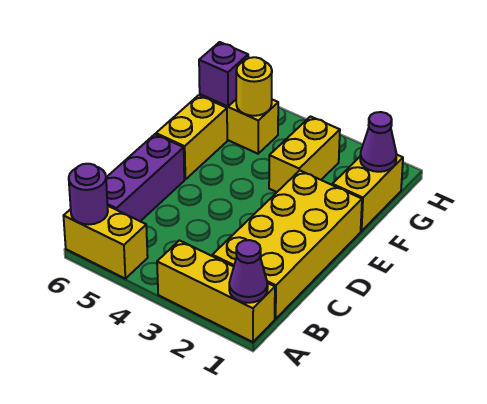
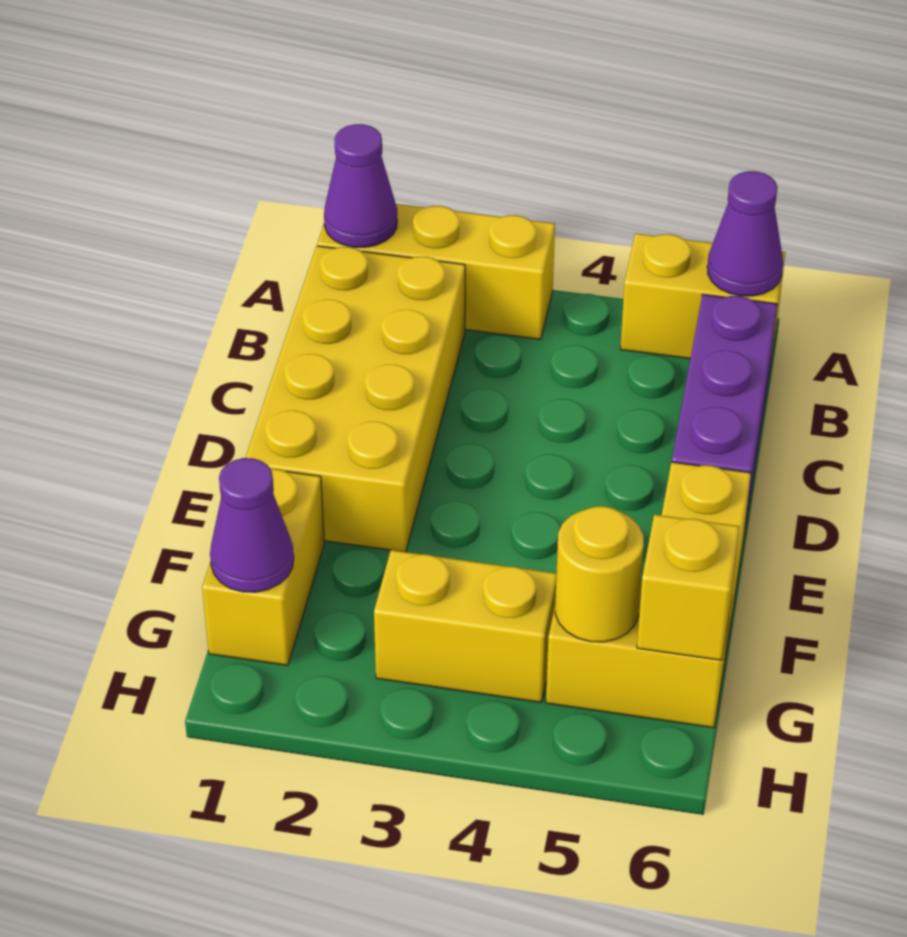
purple 1x1 round brick [69,164,108,224] -> purple 1x1 cone [707,171,783,296]
yellow 1x2 brick [269,117,340,192] -> yellow 1x2 brick turned to [374,550,556,703]
purple 1x1 brick [199,42,248,107] -> yellow 1x1 brick [637,515,739,660]

